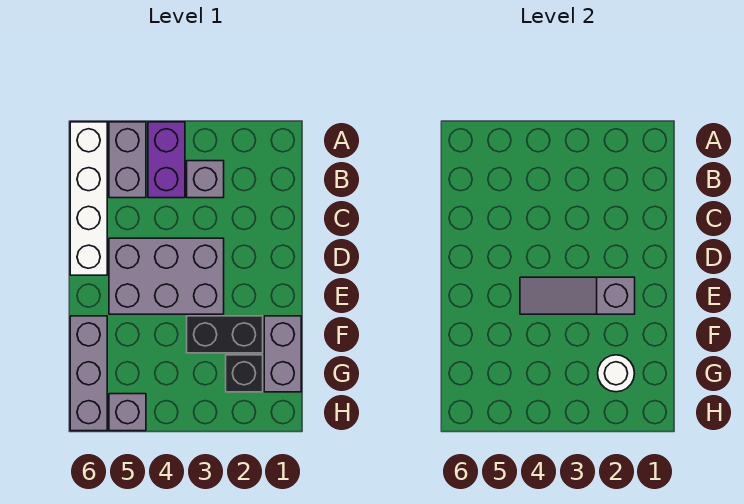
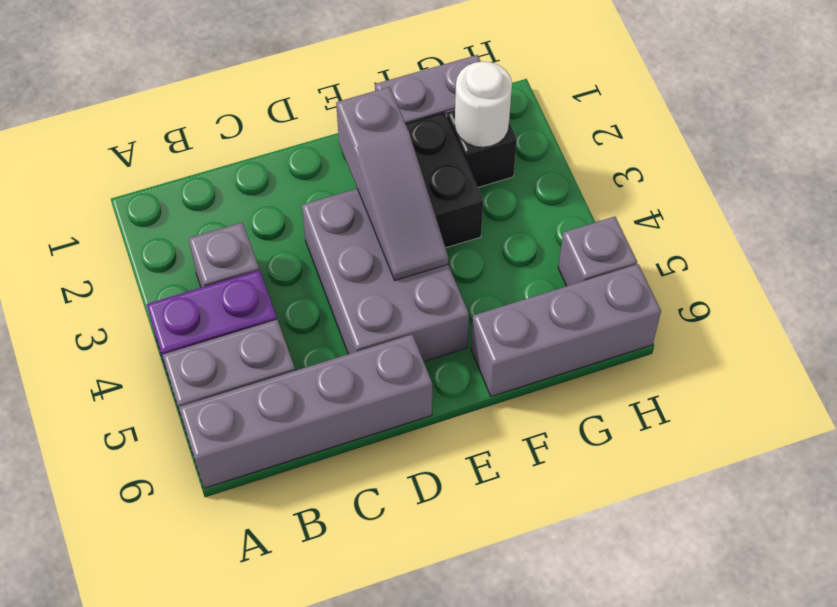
white 1x4 brick [70,122,107,275] -> grey 1x4 brick [179,334,432,488]

